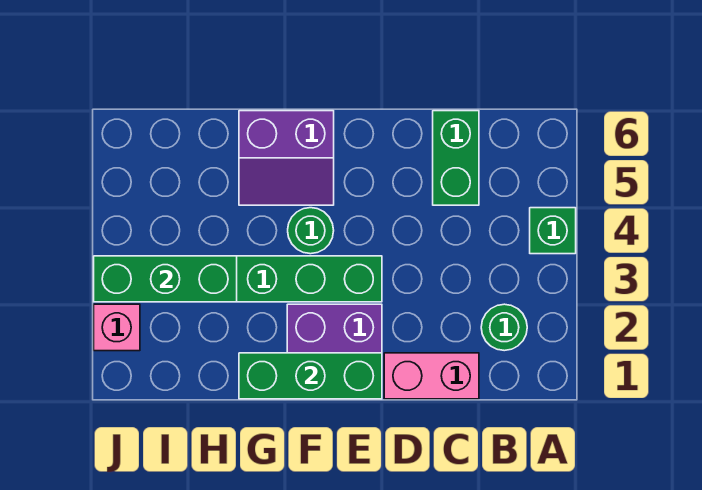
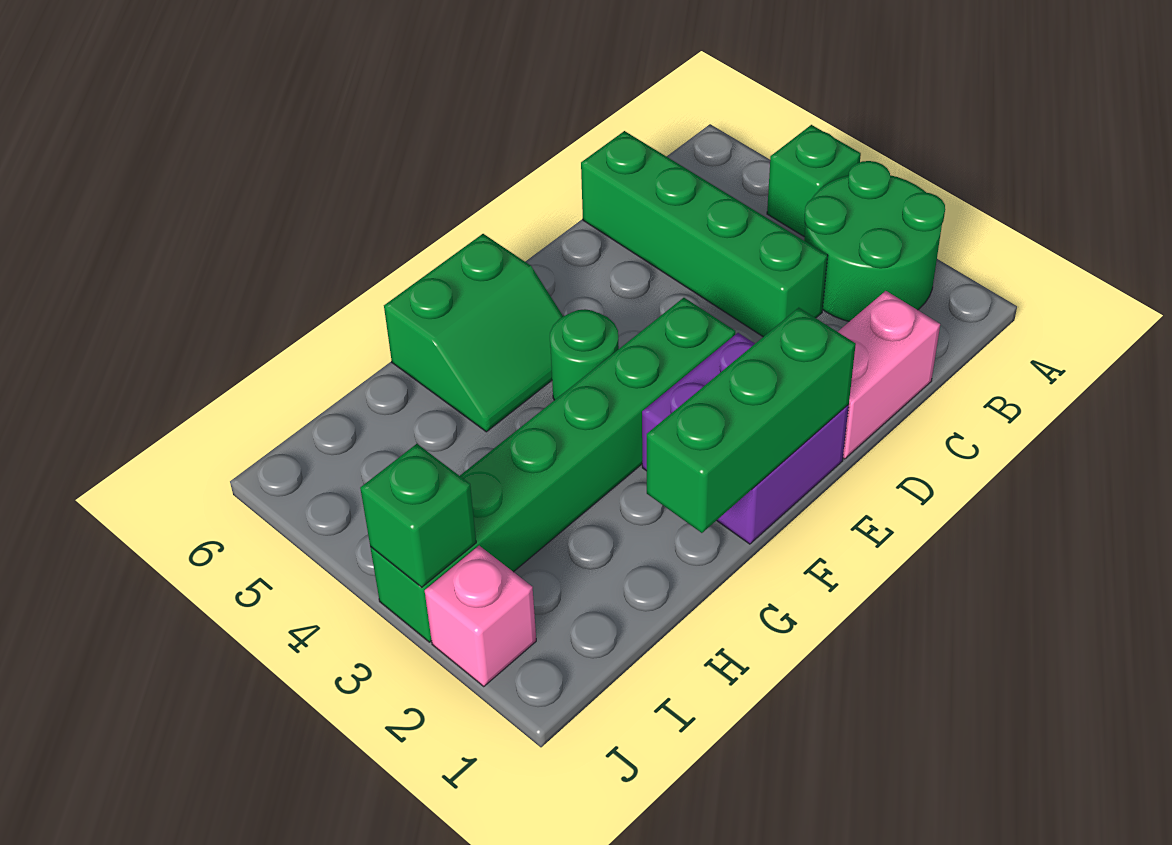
green 1x1 round brick [481,304,527,351] -> green 2x2 round brick [804,161,945,322]
green 1x2 brick [433,111,479,205] -> green 1x4 brick [581,131,828,337]
purple 2x2 slope [239,111,334,205] -> green 2x2 slope [384,234,563,432]
green 1x3 brick [94,256,237,302] -> green 1x1 brick [360,444,476,587]

